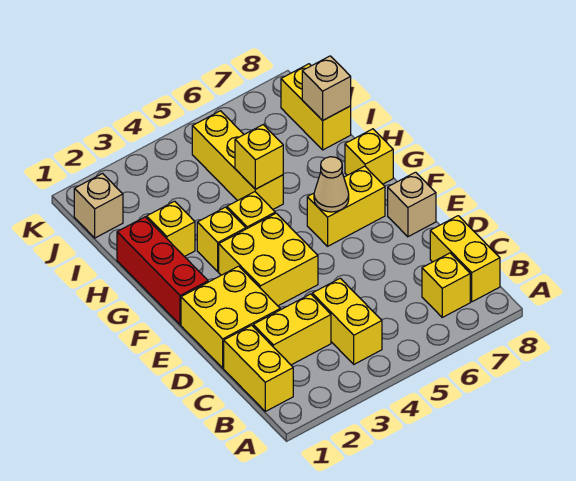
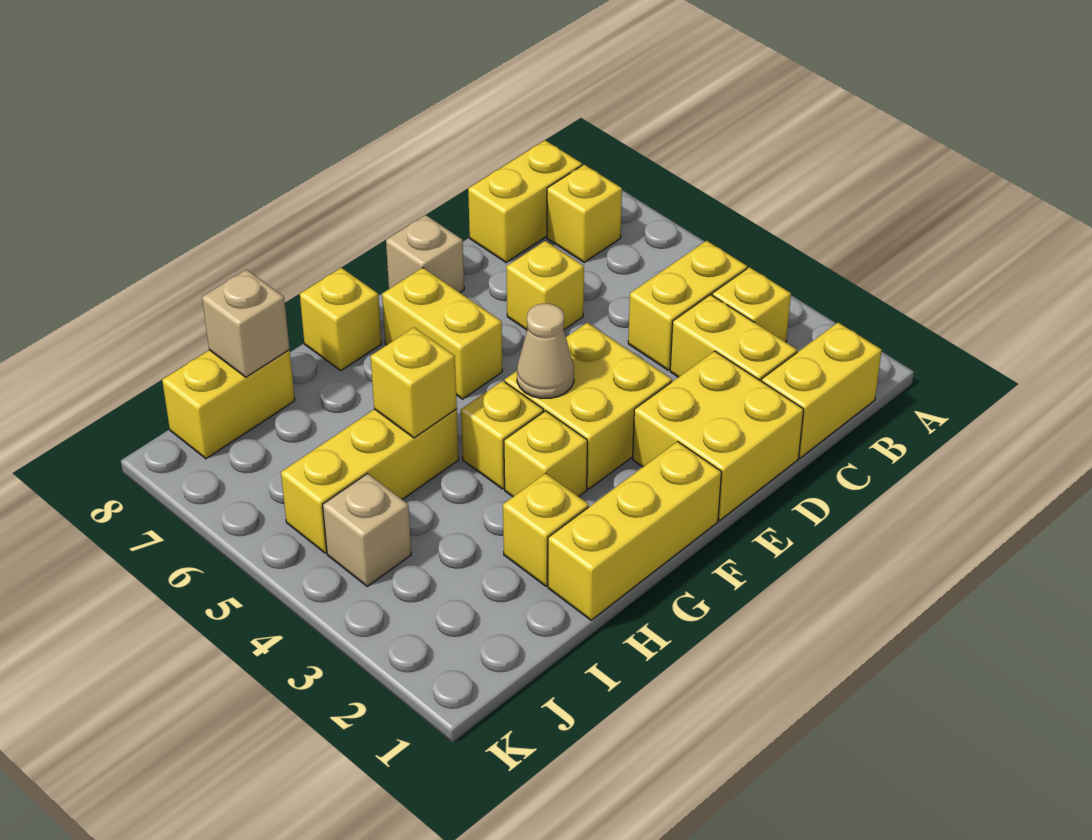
none -> yellow 1x1 brick [712,267,791,342]
none -> yellow 1x1 brick [506,241,584,330]
red 1x3 brick [117,217,208,325] -> yellow 1x3 brick [548,442,721,620]
tan 1x1 cone [314,157,349,212] -> tan 1x1 cone moved to [517,303,574,399]
tan 1x1 brick [74,174,123,238] -> tan 1x1 brick moved to [323,474,411,586]

